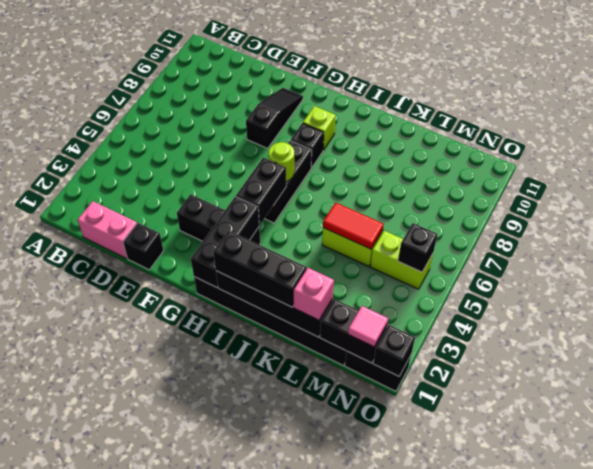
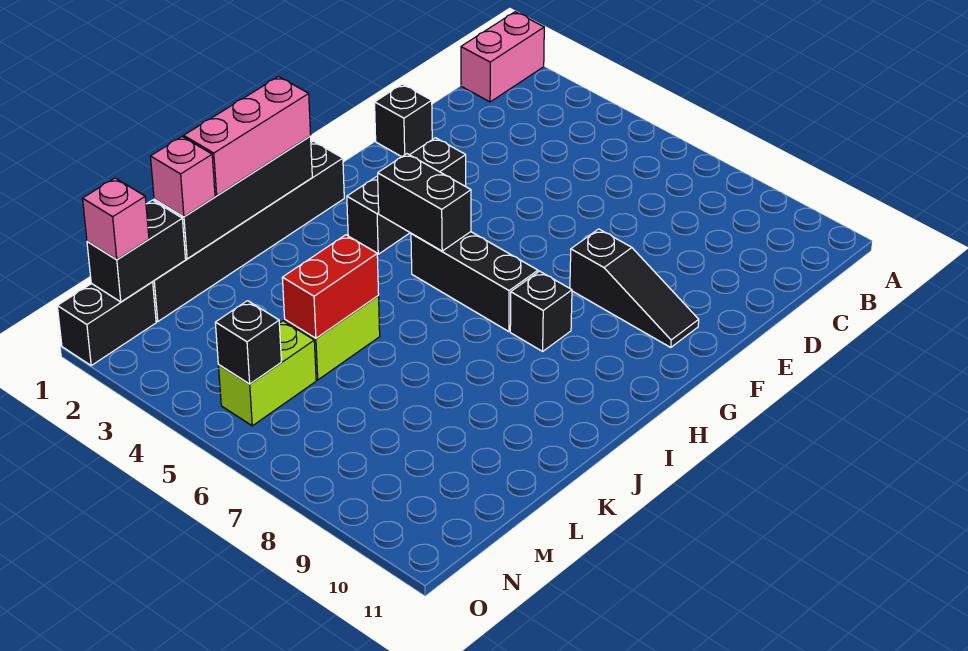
pink 1x2 brick [78,201,137,259] -> pink 1x2 brick moved to [461,12,544,102]
black 1x3 brick [191,197,259,288] -> none
lime 1x1 round brick [269,142,295,181] -> none
lime 1x1 brick [303,106,336,150] -> none
black 1x3 brick [213,230,307,307] -> pink 1x3 brick [184,77,311,195]
red 1x2 tile [323,203,384,249] -> red 1x2 brick [282,235,379,338]
pink 1x1 tile [348,306,388,347] -> pink 1x1 brick [83,178,149,260]
black 1x1 brick [373,325,415,376] -> none

